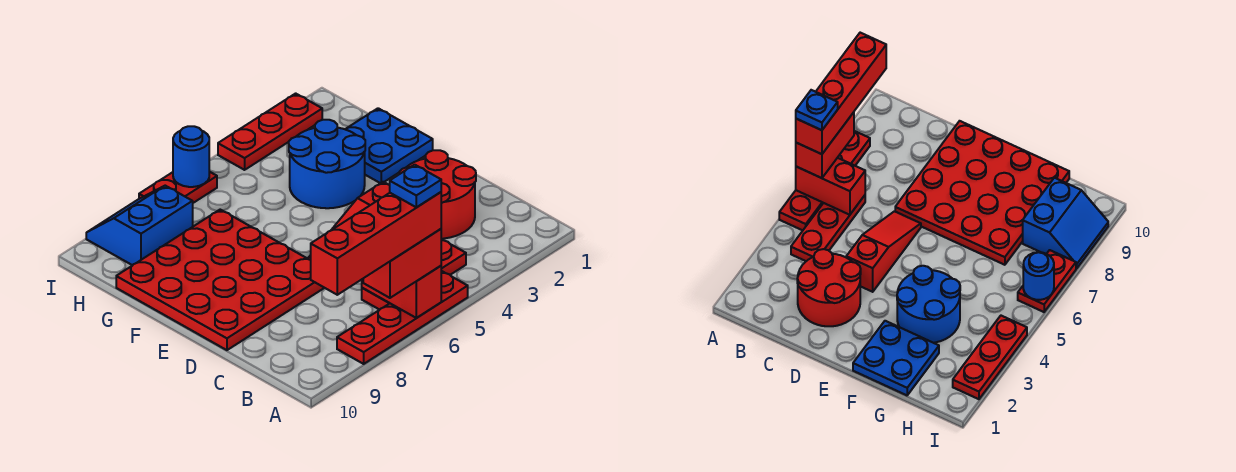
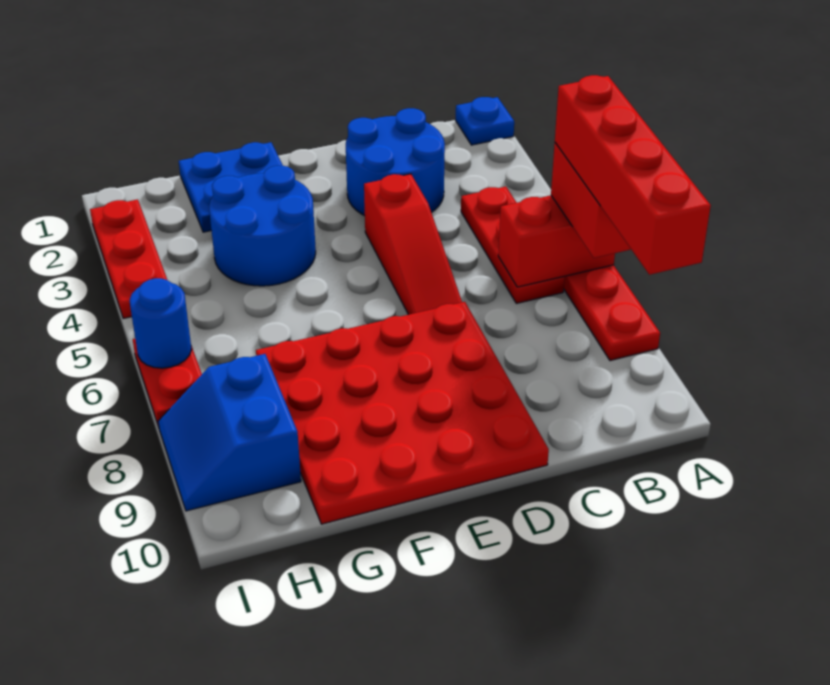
blue 1x1 plate [390,165,441,207] -> blue 1x1 plate moved to [456,97,514,145]
red 2x2 round brick [399,150,476,239] -> blue 2x2 round brick [346,108,445,216]

